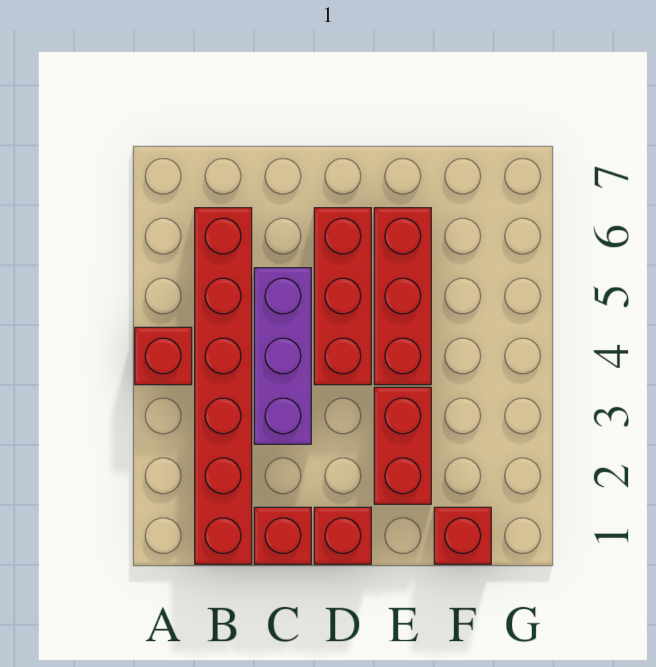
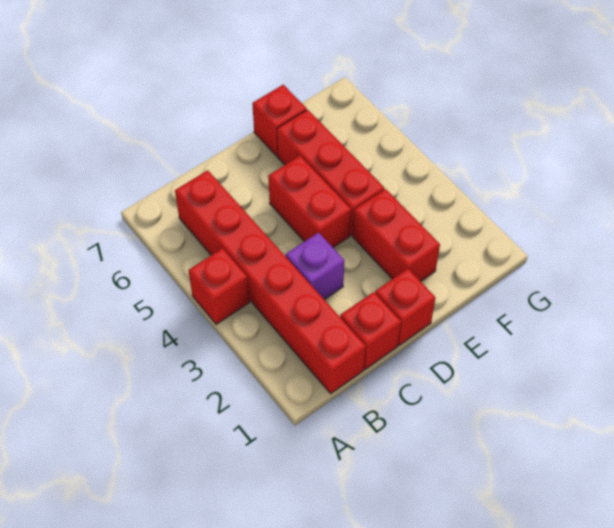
purple 1x3 brick [254,268,311,444] -> purple 1x1 brick [286,233,344,299]
red 1x3 brick [314,208,371,385] -> red 1x2 brick [268,156,351,247]
red 1x1 brick [434,507,491,564] -> red 1x1 brick moved to [252,85,307,156]

